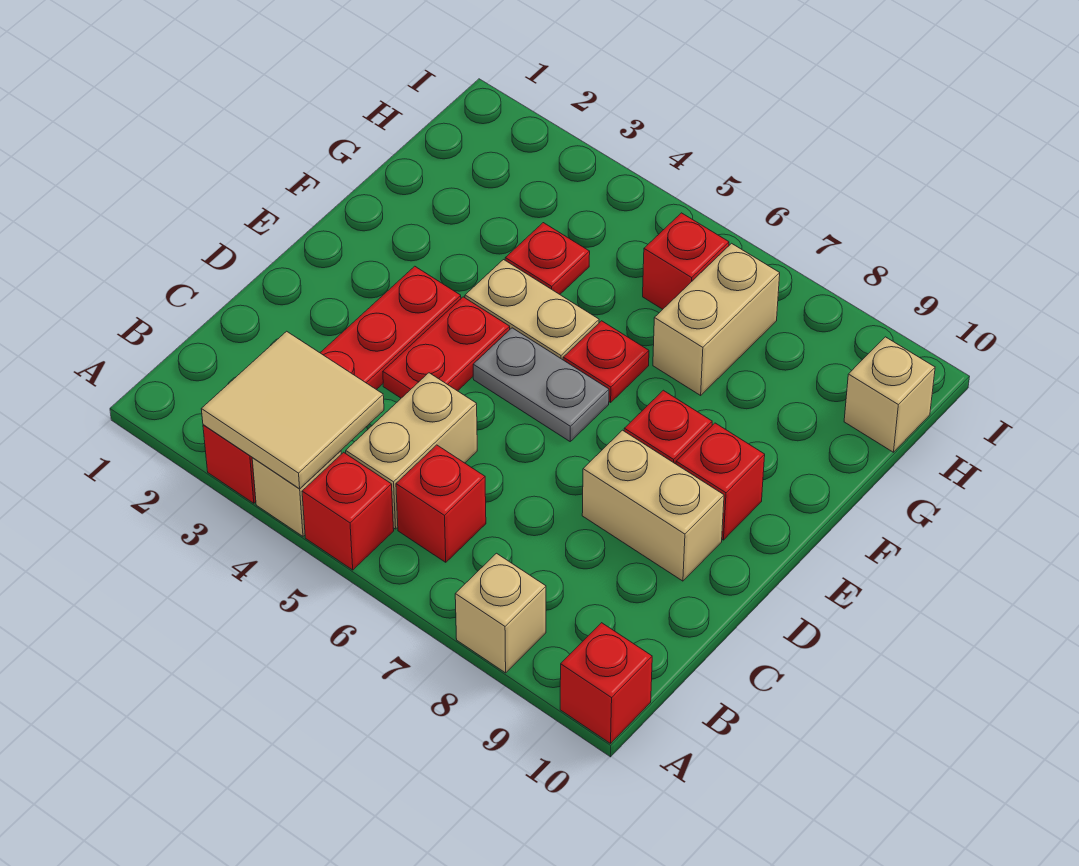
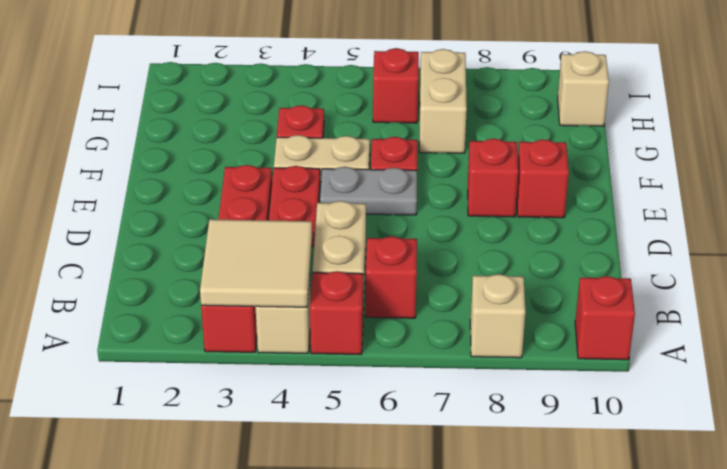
tan 1x2 brick [582,430,724,581] -> none

